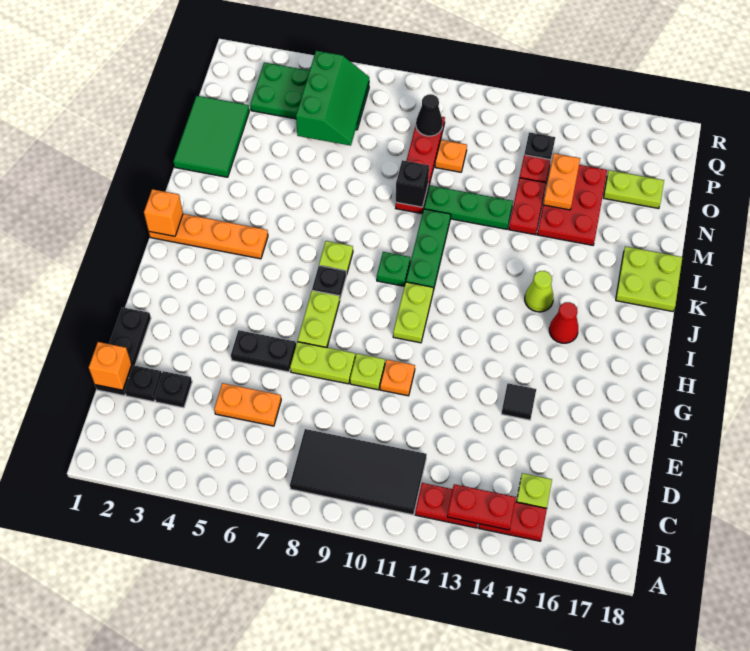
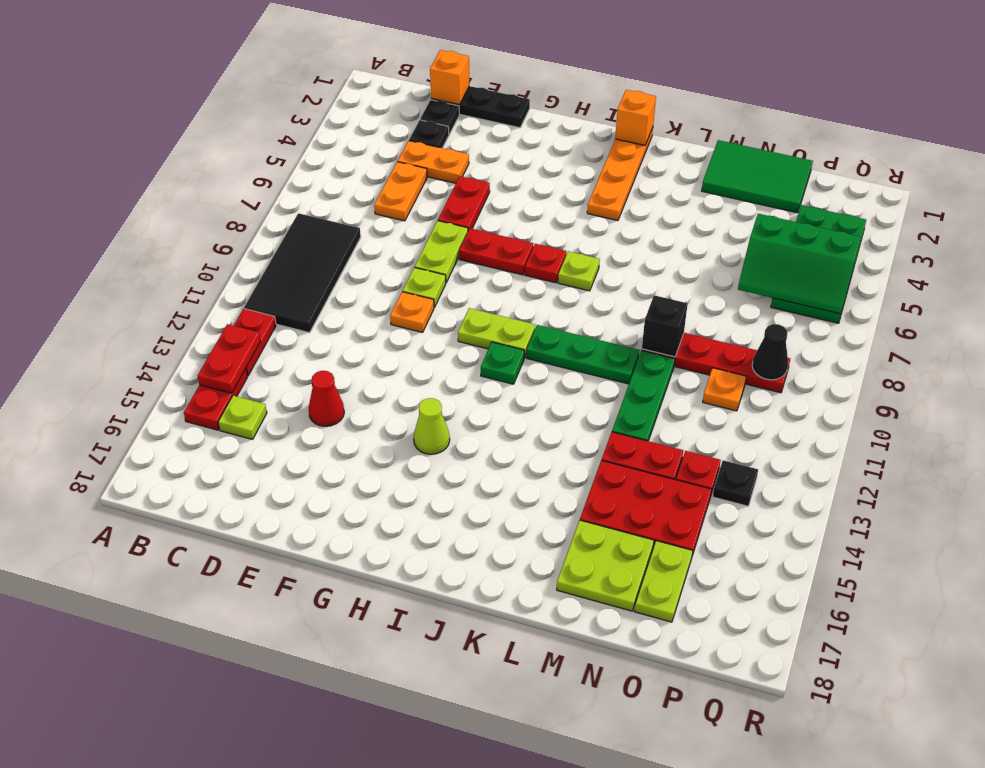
black 1x2 plate [231,330,296,372] -> red 1x2 plate [438,176,490,231]
black 1x1 tile [501,383,536,420] -> none
lime 1x2 plate [298,290,340,348] -> red 1x2 plate [459,228,533,275]
black 1x1 plate [312,266,346,299] -> red 1x1 plate [525,244,566,283]
red 1x1 cone [549,302,578,343] -> red 1x1 cone moved to [309,371,344,426]
green 1x1 plate [377,252,410,286] -> green 1x1 plate moved to [481,342,524,384]
lime 1x1 cone [525,271,553,312] -> lime 1x1 cone moved to [414,398,450,454]
lime 2x2 plate [616,247,682,311] -> lime 2x2 plate moved to [557,520,654,611]
orange 1x2 plate [543,153,580,210] -> orange 1x2 plate moved to [398,141,469,183]

